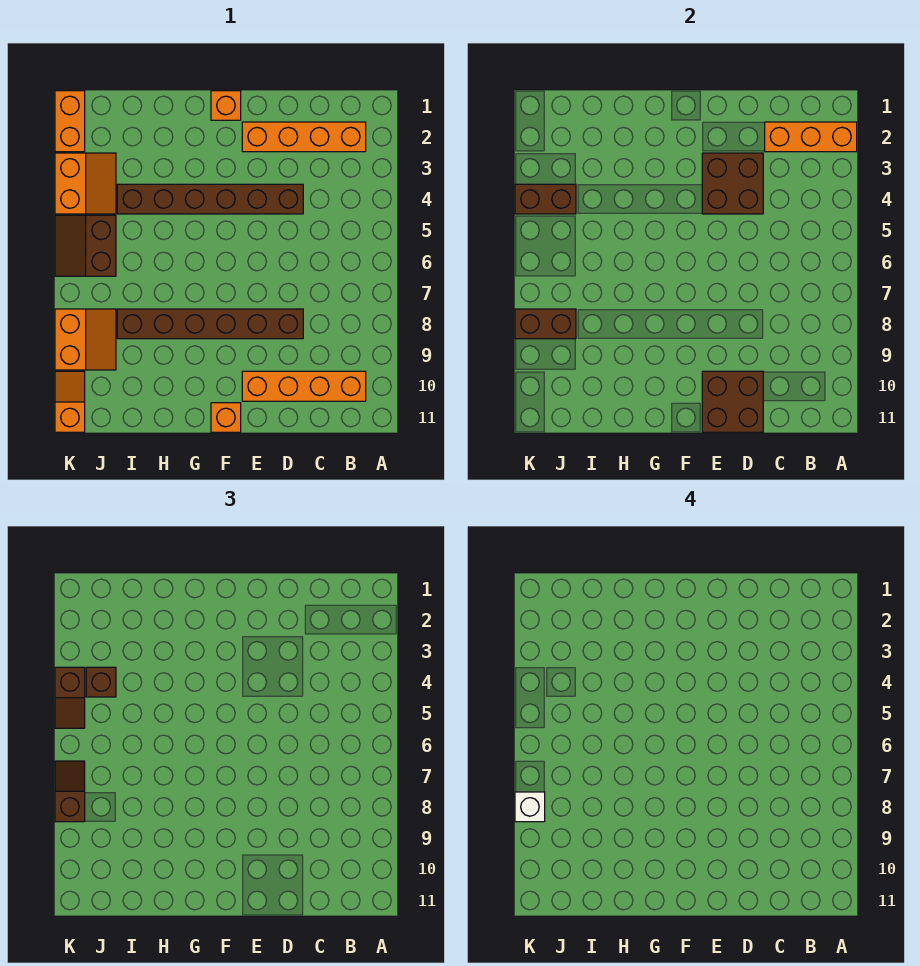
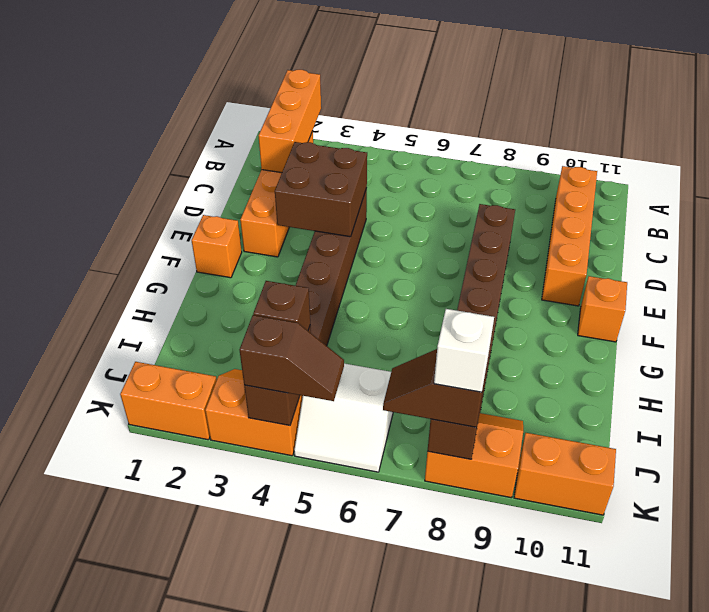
brown 2x2 brick [702,371,763,432] -> none
brown 2x2 slope [55,215,116,276] -> white 2x2 slope [294,364,393,472]
orange 1x2 slope [55,371,85,432] -> orange 1x2 brick [514,433,616,515]

